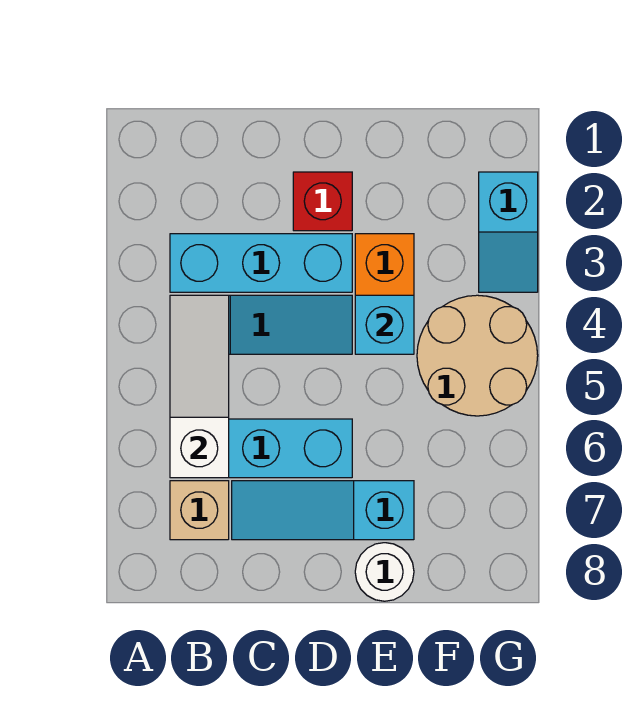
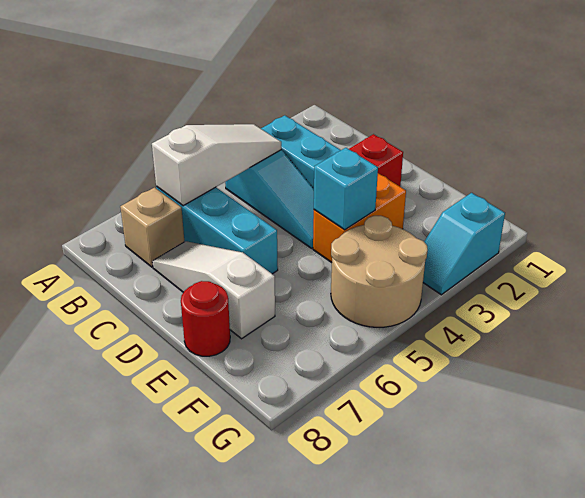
cyan 1x3 slope [232,481,414,540] -> white 1x3 slope [152,241,275,339]
white 1x1 round brick [355,543,414,601] -> red 1x1 round brick [181,281,230,356]

